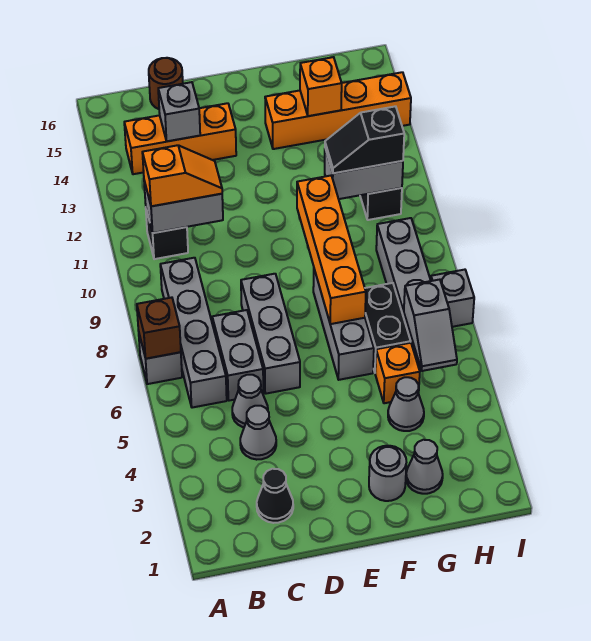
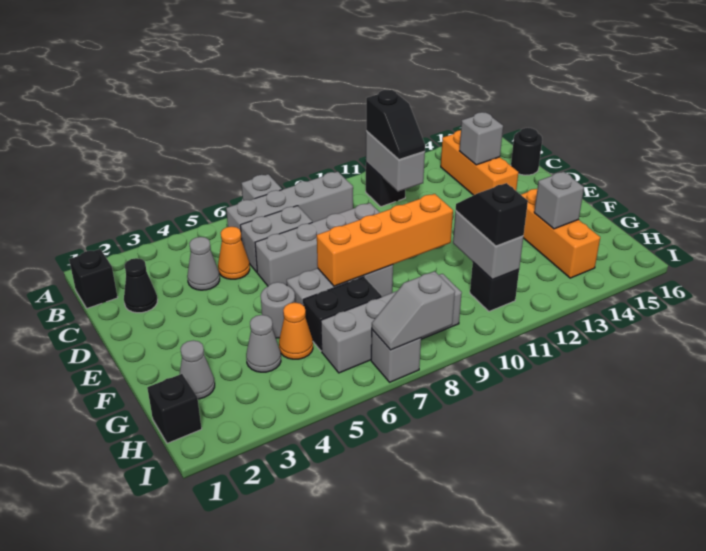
brown 1x1 brick [137,297,181,359] -> none
none -> black 1x1 brick [69,249,118,308]
orange 1x2 slope [142,145,222,206] -> black 1x2 slope [366,90,425,160]
grey 1x1 cone [232,375,268,427] -> orange 1x1 cone [218,227,250,279]
brown 1x1 round brick [149,58,183,109] -> black 1x1 round brick [511,128,542,175]
grey 1x3 brick [241,274,300,394] -> grey 1x4 brick [255,203,380,286]
grey 1x1 round brick [369,446,406,501] -> grey 1x1 round brick moved to [261,282,295,338]
orange 1x4 brick [265,72,411,149] -> orange 1x3 brick [521,189,600,278]
orange 1x1 brick [375,343,420,403] -> orange 1x1 cone [279,303,313,359]
orange 1x1 brick [300,57,342,116] -> grey 1x1 brick [534,172,584,229]
none -> black 1x1 brick [147,374,202,443]
grey 1x2 slope [404,280,457,371] -> grey 1x2 slope moved to [372,271,455,350]

